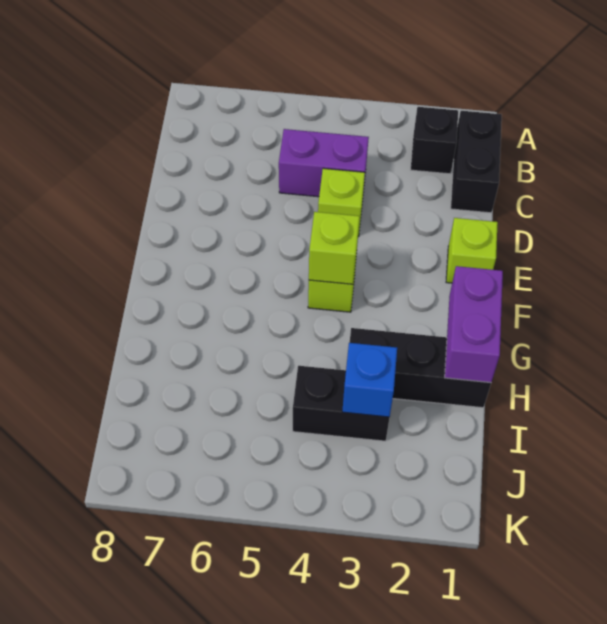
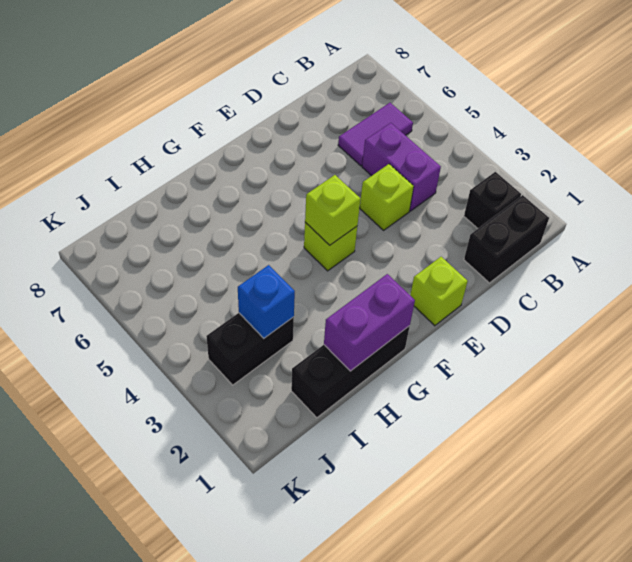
none -> purple 1x2 tile [338,103,413,166]
black 1x3 brick [350,328,491,408] -> black 1x3 brick turned to [291,326,410,418]
black 1x2 brick [293,366,390,441] -> black 1x2 brick turned to [206,313,294,385]

